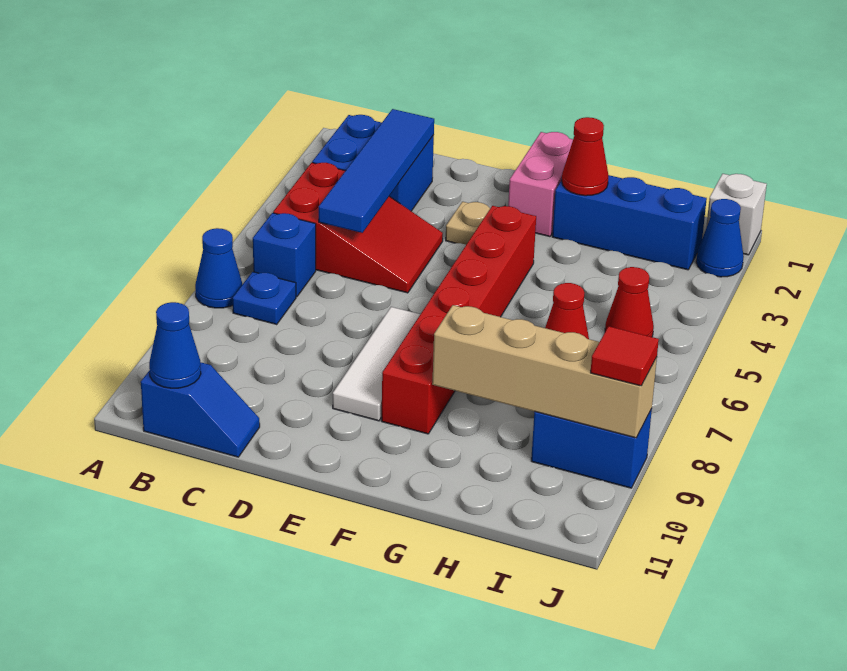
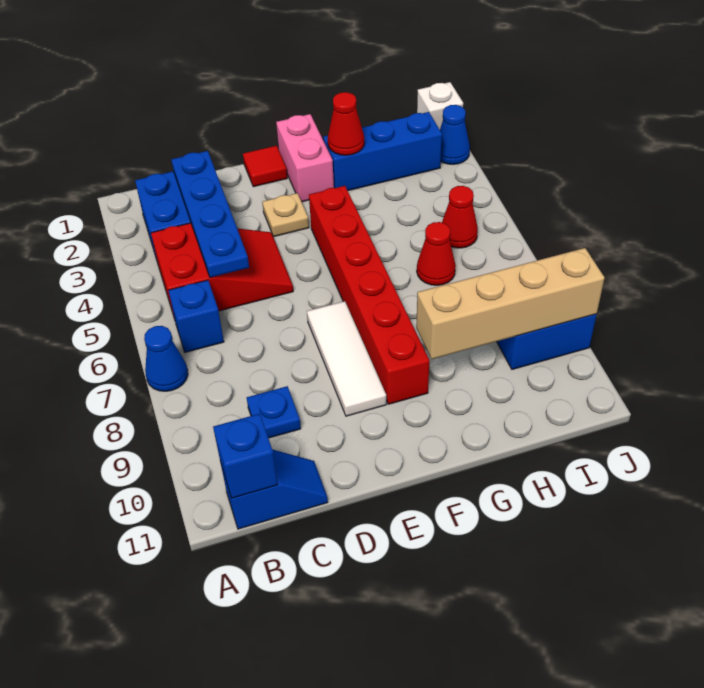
blue 1x1 plate [233,272,296,324] -> blue 1x1 plate moved to [247,386,301,438]
blue 1x1 cone [149,302,201,388] -> blue 1x1 brick [213,414,278,498]
blue 1x4 tile [319,109,434,233] -> blue 1x4 plate [171,151,249,278]
red 1x1 tile [591,326,659,386] -> red 1x1 tile moved to [243,146,287,187]

